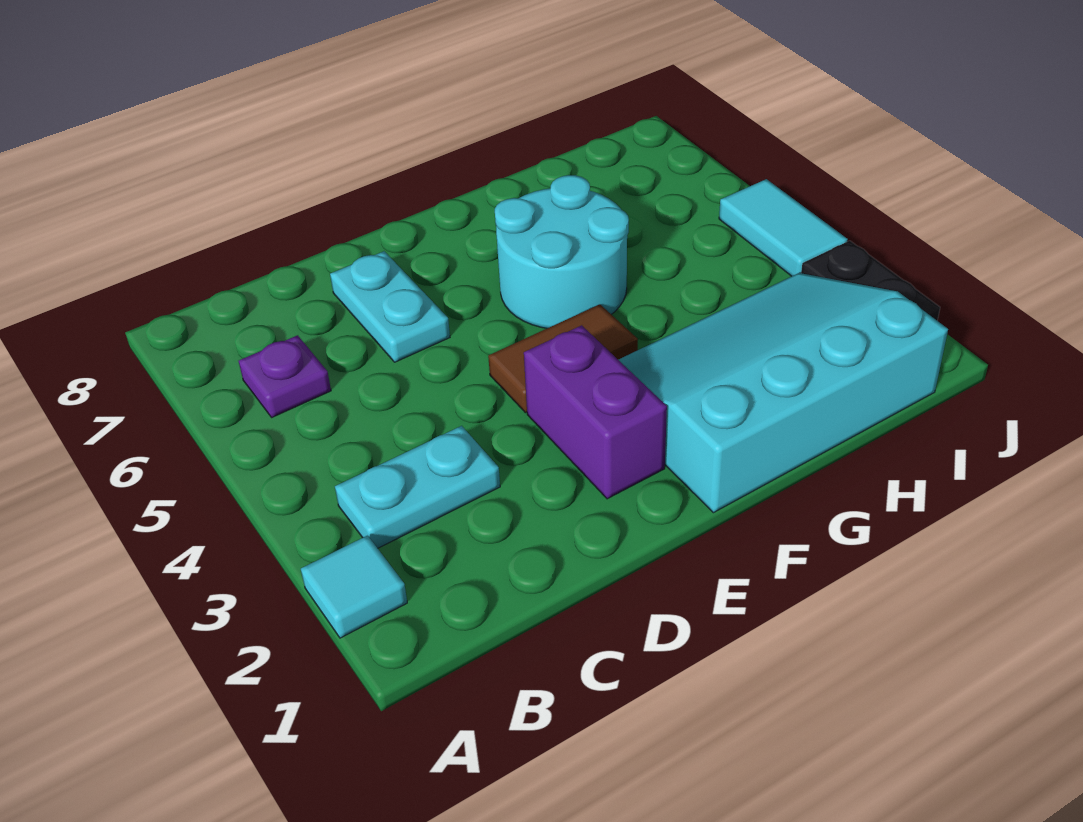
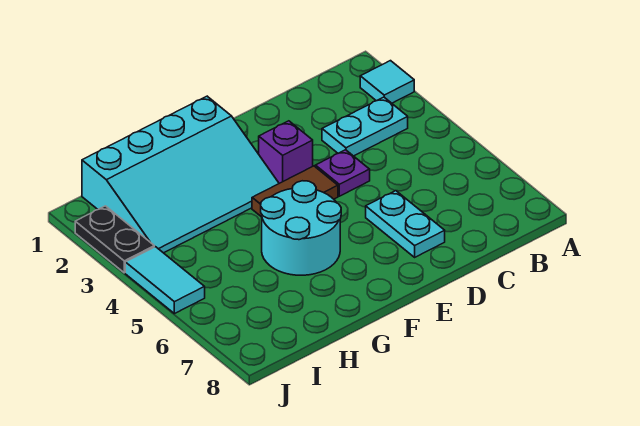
purple 1x1 plate [239,335,331,417] -> purple 1x1 plate moved to [315,150,370,196]
purple 1x2 brick [524,325,667,499] -> purple 1x1 brick [259,121,313,183]

